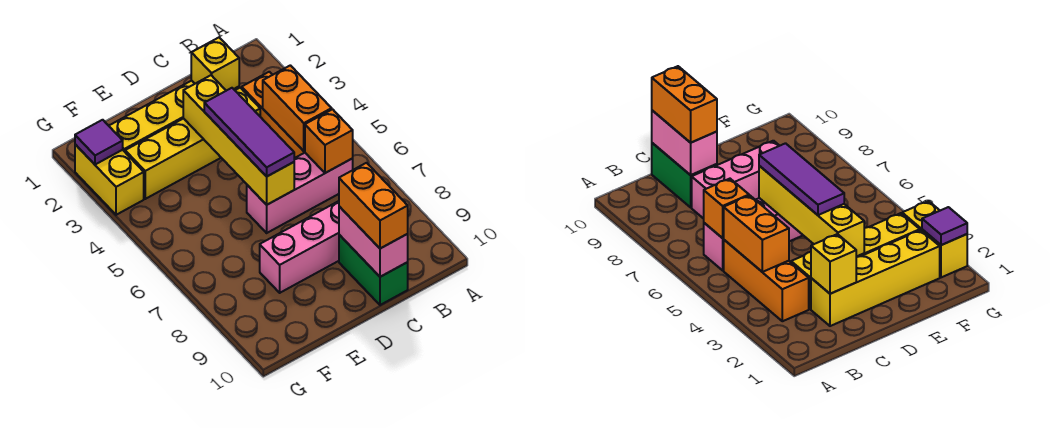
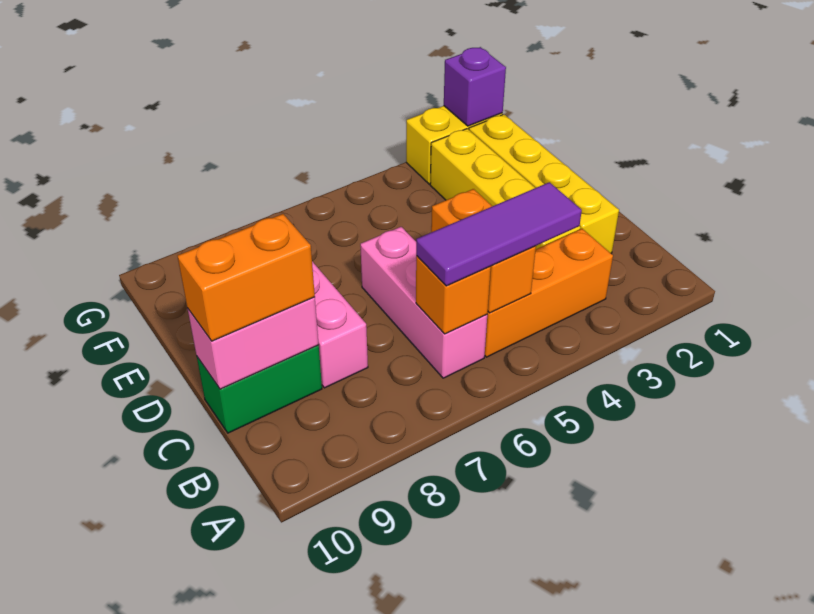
orange 1x2 brick [263,65,332,151] -> orange 1x2 brick turned to [431,189,536,313]
yellow 1x1 brick [191,38,239,91] -> none
yellow 1x4 brick [183,75,294,205] -> none
purple 1x3 tile [204,88,294,177] -> purple 1x3 tile moved to [416,182,582,286]
purple 1x1 tile [75,120,123,165] -> purple 1x1 brick [444,47,506,126]

